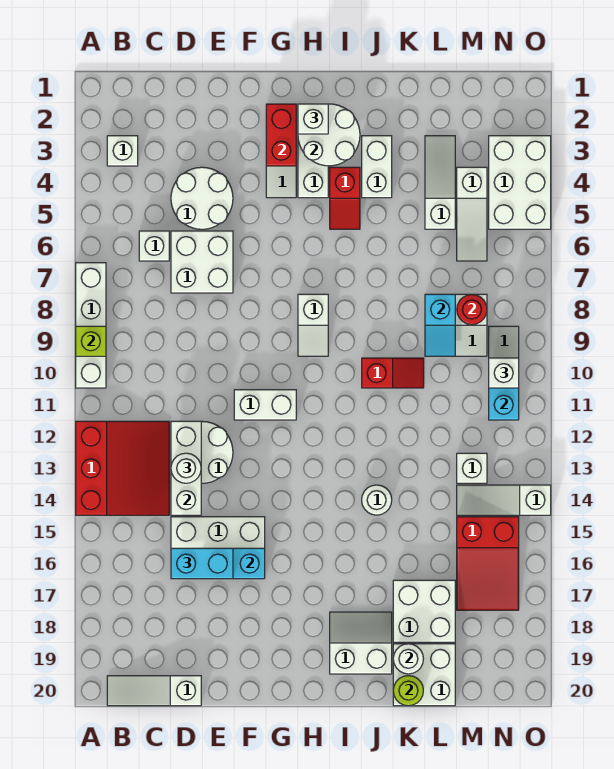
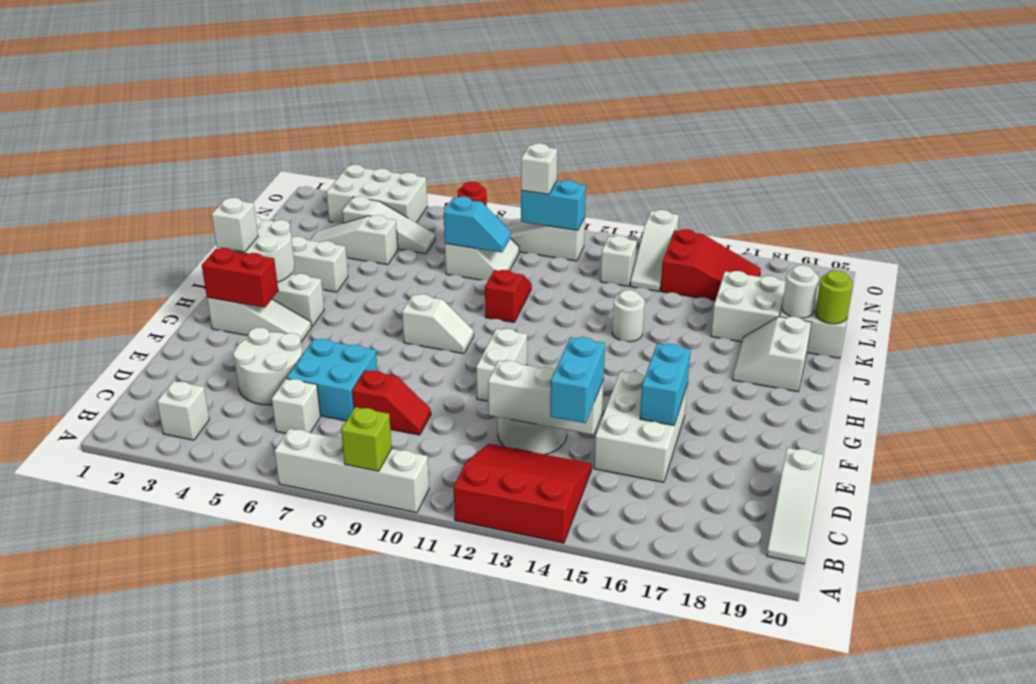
white 2x2 brick [171,231,233,293] -> cyan 2x2 brick [287,339,378,421]
white 1x1 round brick [171,453,201,483] -> none
cyan 1x2 brick [171,548,233,579] -> cyan 1x2 brick moved to [550,337,605,423]
red 1x2 slope [330,167,360,229] -> red 1x2 slope moved to [352,370,431,435]

